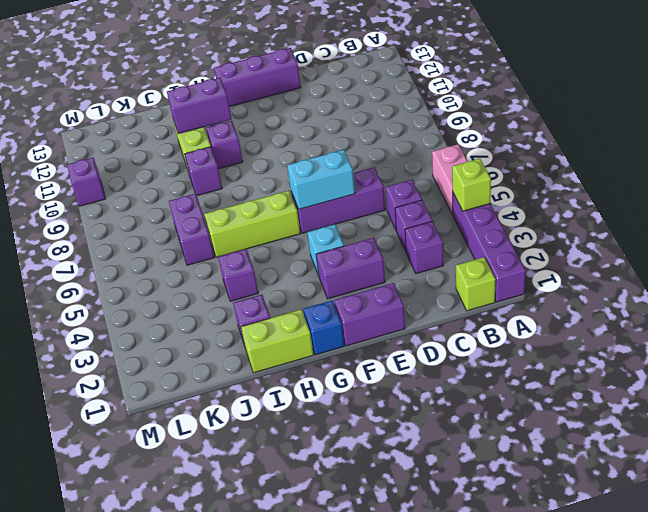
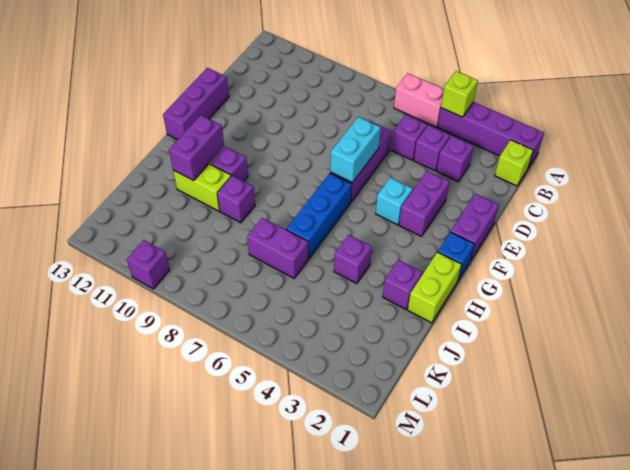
lime 1x3 brick [204,191,301,257] -> blue 1x3 brick [286,173,352,258]

